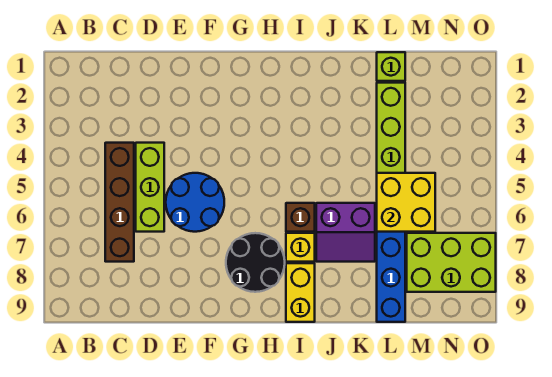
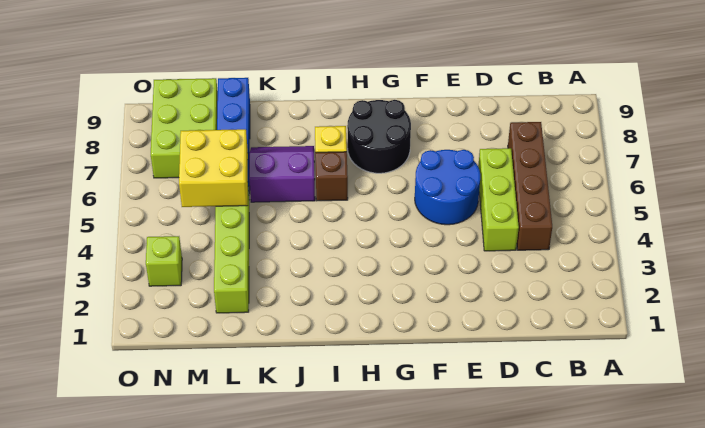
yellow 1x2 brick [286,263,315,322] -> none
lime 1x1 brick [377,52,405,81] -> lime 1x1 brick moved to [146,236,182,286]
lime 2x3 brick [407,233,496,292] -> lime 2x3 brick turned to [151,78,218,178]

